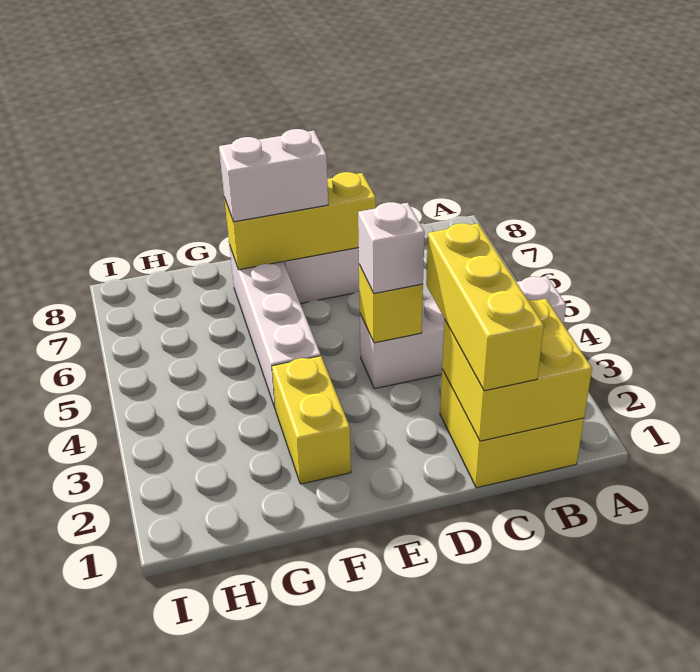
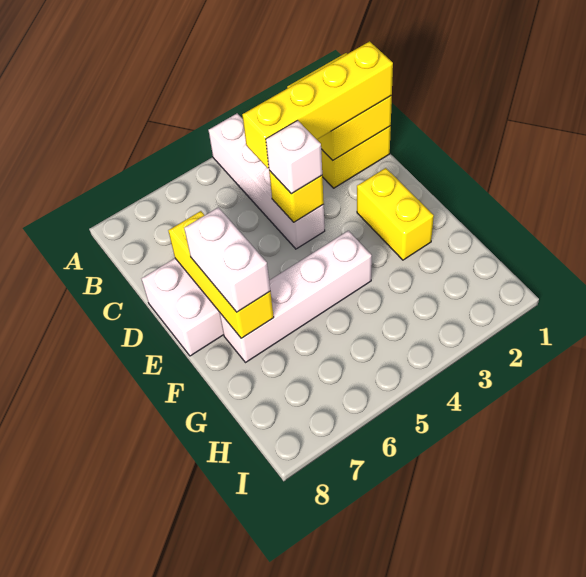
yellow 1x3 brick [426,223,544,391] -> yellow 1x4 brick [242,41,393,168]
yellow 1x2 brick [272,356,351,484] -> yellow 1x2 brick turned to [357,168,434,260]

